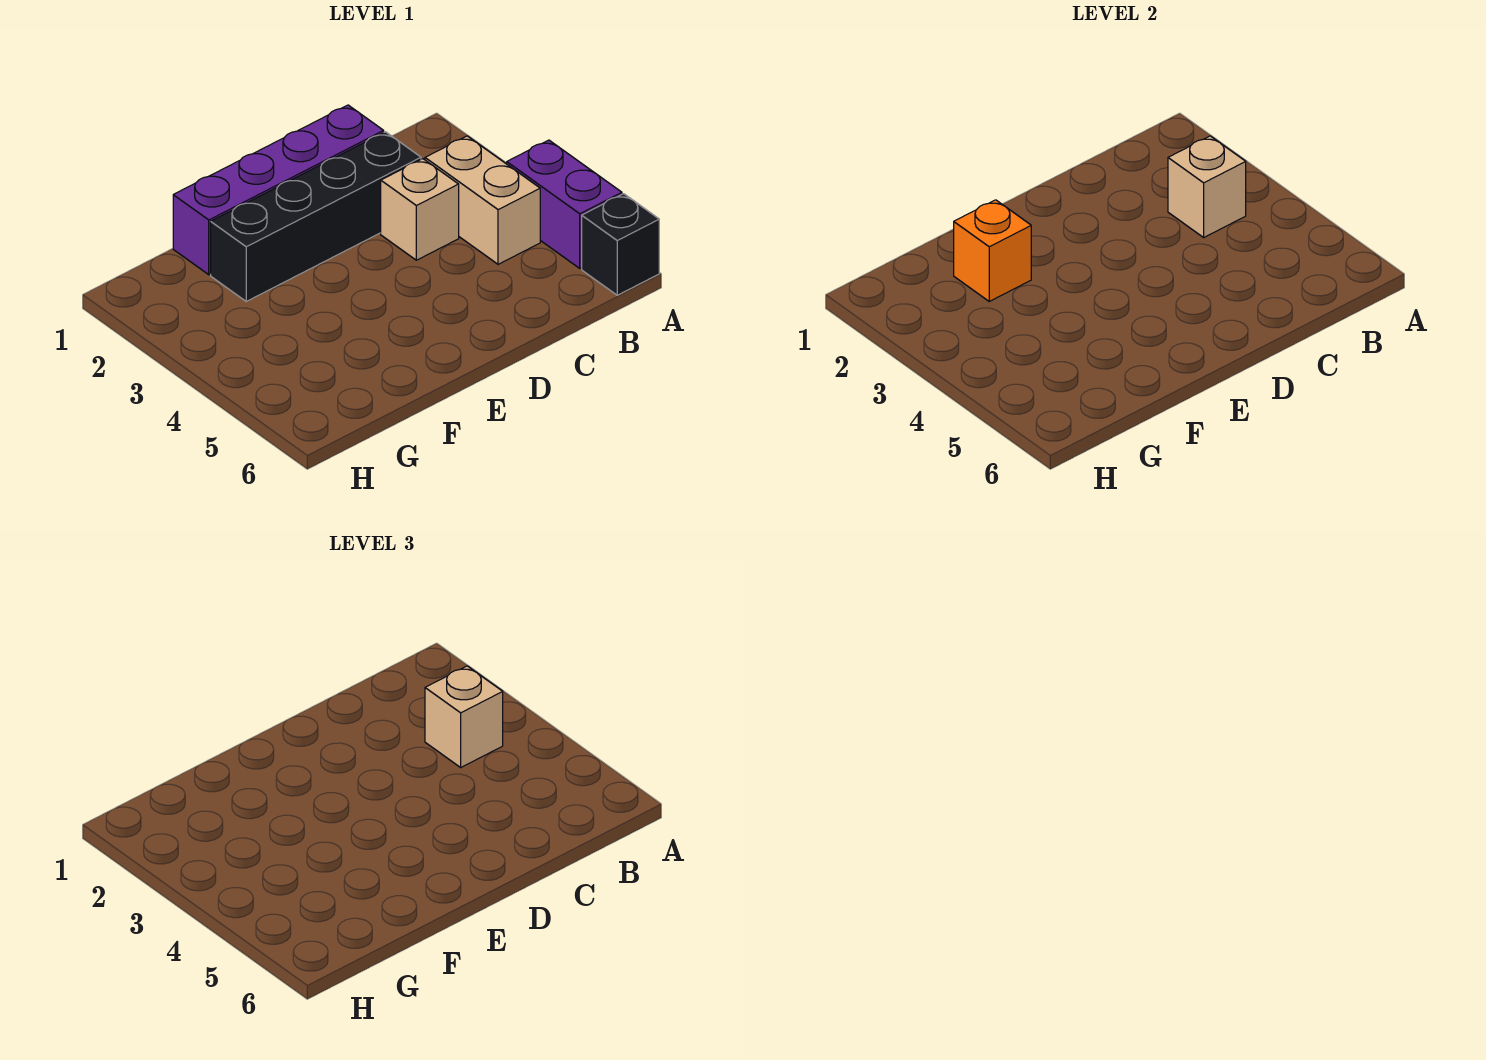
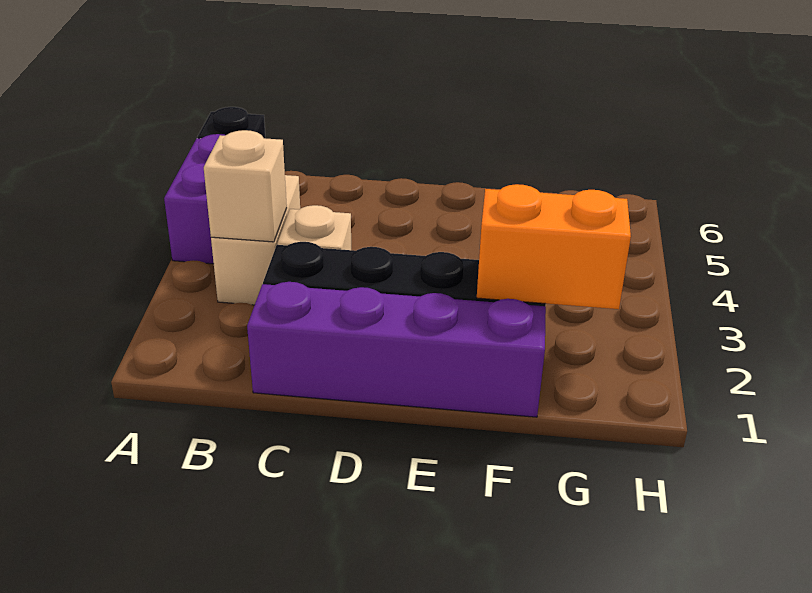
tan 1x1 brick [425,666,503,767] -> none
orange 1x1 brick [954,200,1031,301] -> orange 1x2 brick [477,184,631,309]

